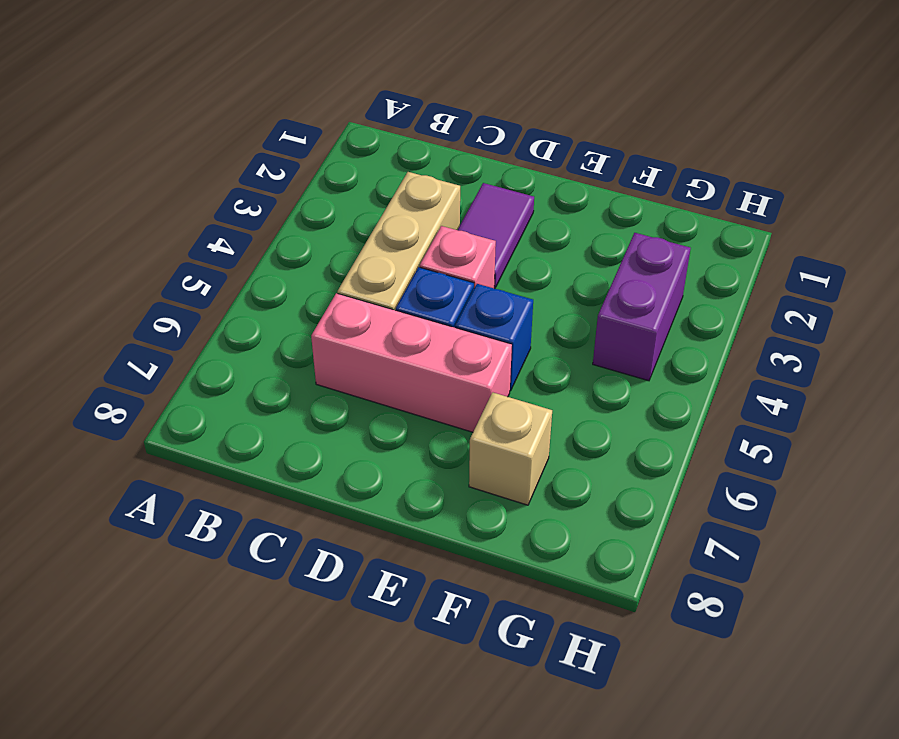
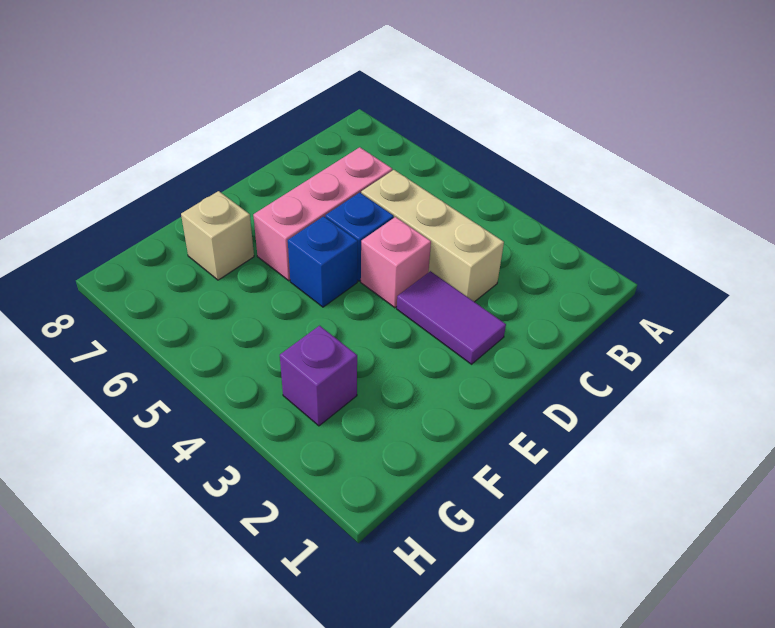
purple 1x2 brick [593,233,691,381] -> purple 1x1 brick [280,326,357,426]

